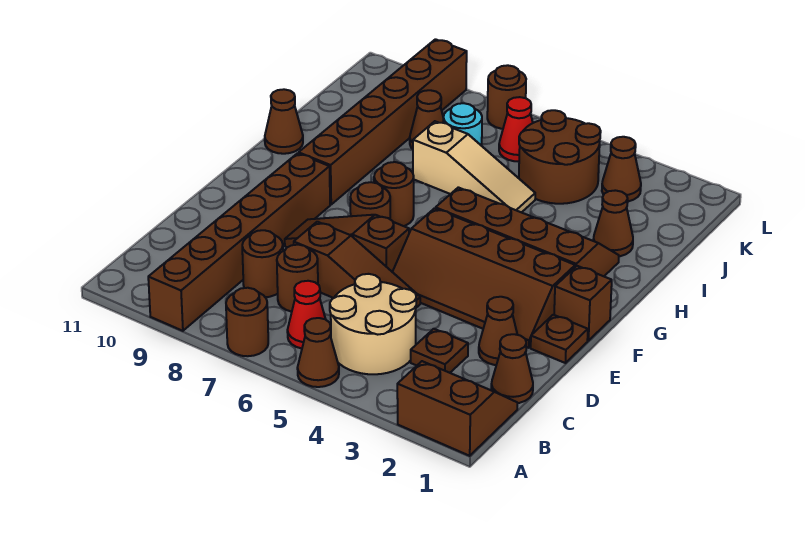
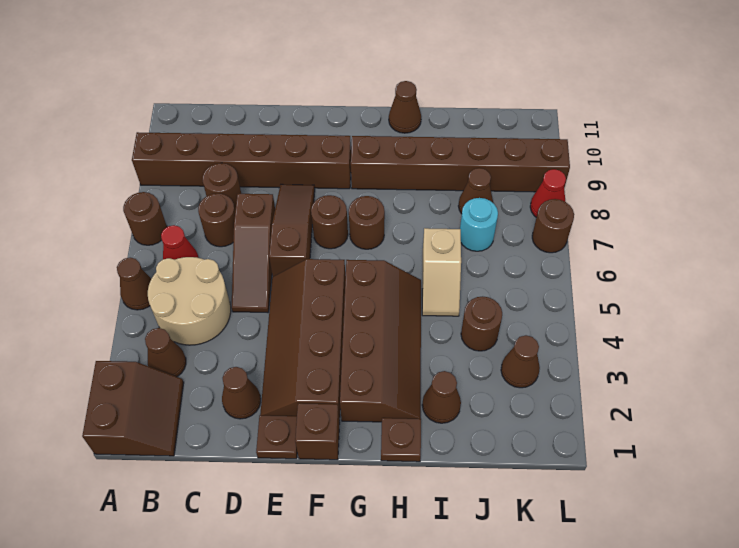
brown 1x1 cone [491,334,533,403] -> brown 1x1 cone moved to [145,328,186,377]
brown 1x1 plate [411,329,468,373] -> brown 1x1 plate moved to [381,418,421,462]
tan 1x3 slope [413,121,535,213] -> tan 1x2 slope [422,228,461,316]
brown 2x2 round brick [519,110,601,204] -> brown 1x1 round brick [461,296,502,351]
red 1x1 cone [499,97,533,162] -> red 1x1 cone moved to [530,169,566,217]

